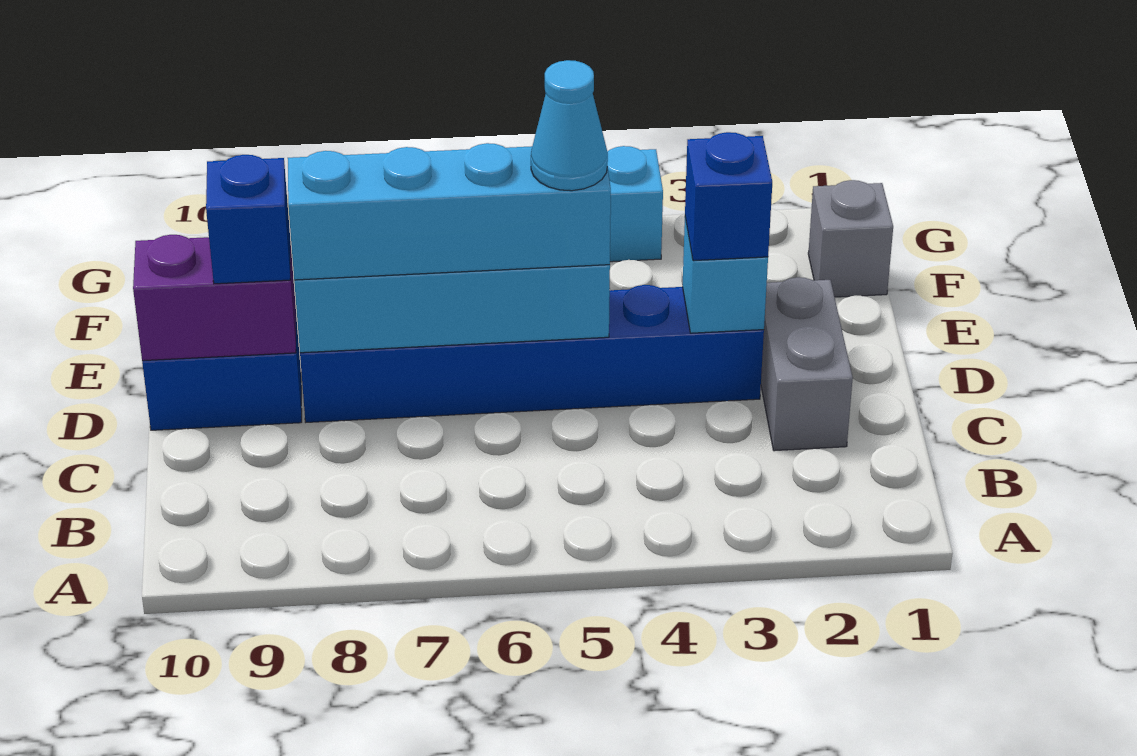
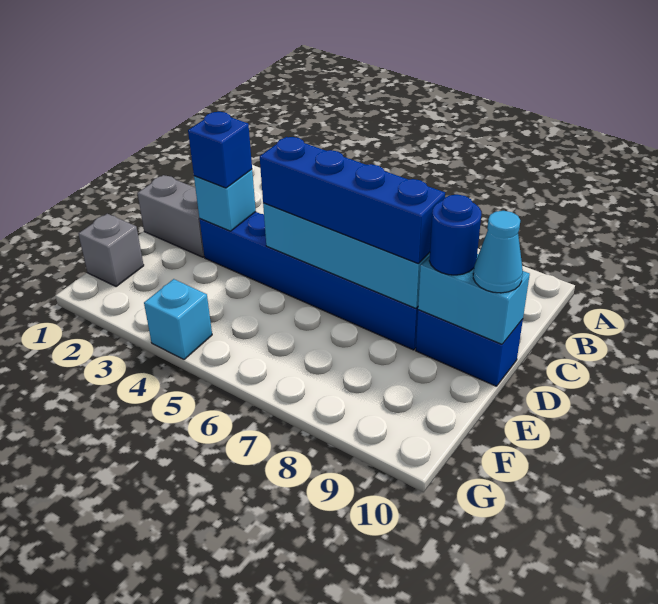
grey 1x2 brick [761,277,853,451] -> grey 1x2 brick turned to [138,175,204,257]
cyan 1x4 brick [288,143,611,280] -> blue 1x4 brick [260,137,445,264]
cyan 1x1 cone [531,60,608,191] -> cyan 1x1 cone moved to [473,211,523,293]
purple 1x2 brick [133,235,296,361] -> cyan 1x2 brick [418,254,530,344]
blue 1x1 brick [206,155,290,284] -> blue 1x1 round brick [429,194,481,275]

